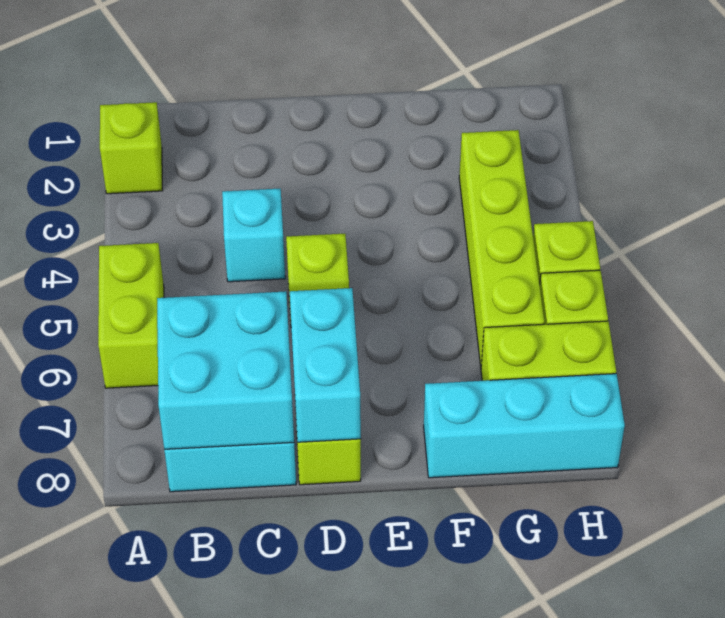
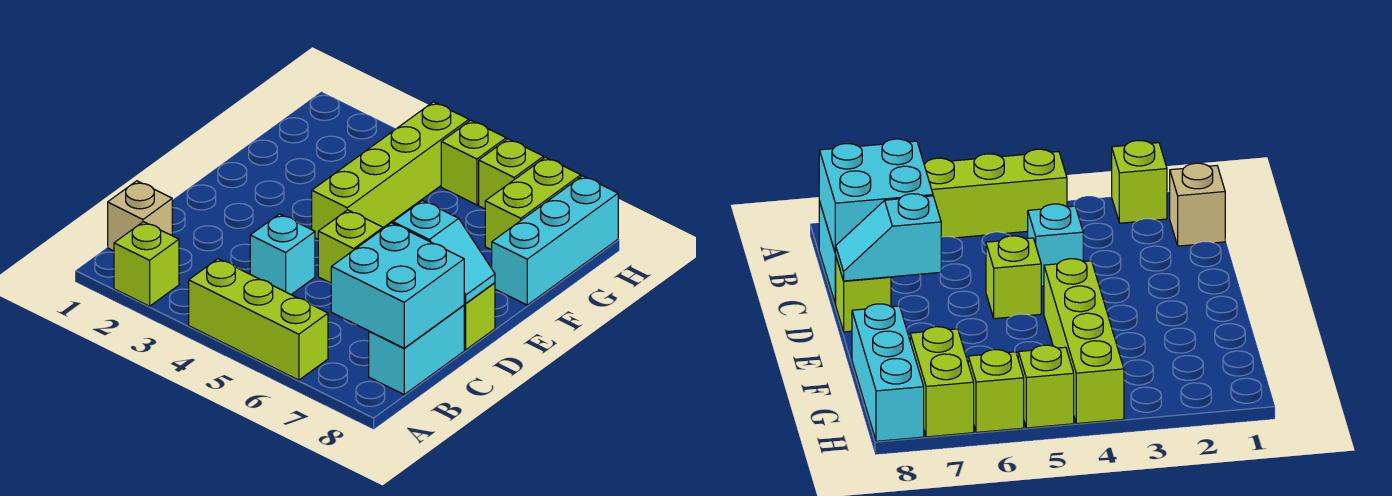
lime 1x2 brick [98,243,164,388] -> lime 1x3 brick [189,259,328,380]
none -> tan 1x1 brick [108,181,172,251]
cyan 1x2 brick [290,288,361,442] -> cyan 1x2 slope [393,200,495,303]
lime 1x4 brick [459,130,544,366] -> lime 1x4 brick turned to [312,102,469,239]

